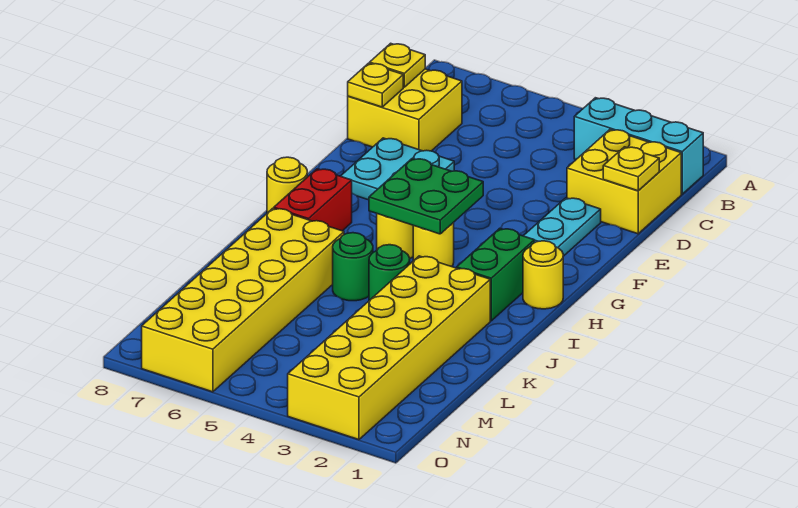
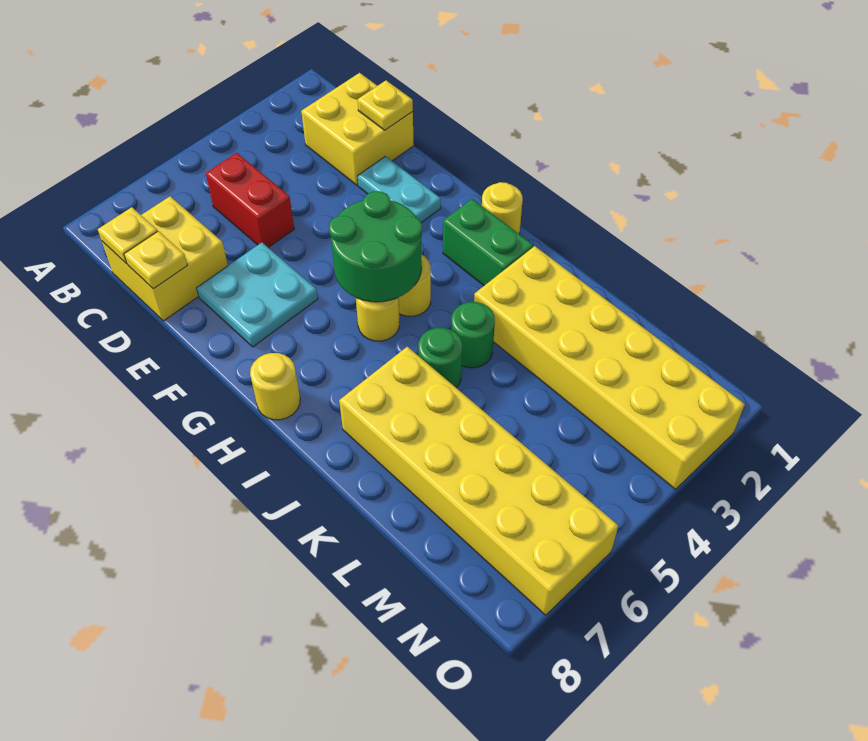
cyan 1x3 brick [574,98,703,194] -> none
green 2x2 plate [369,158,483,234] -> green 2x2 round brick [329,191,422,302]
red 1x2 brick [274,169,352,231] -> red 1x2 brick moved to [206,153,294,248]

